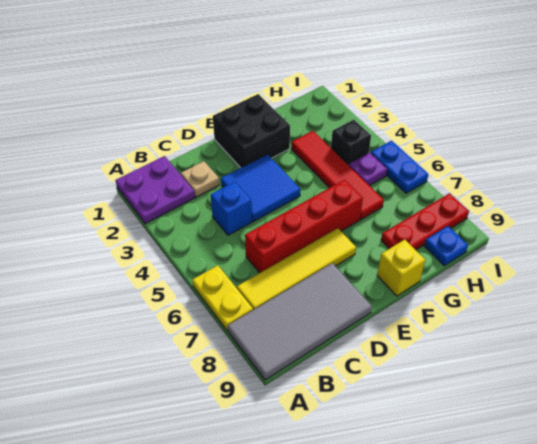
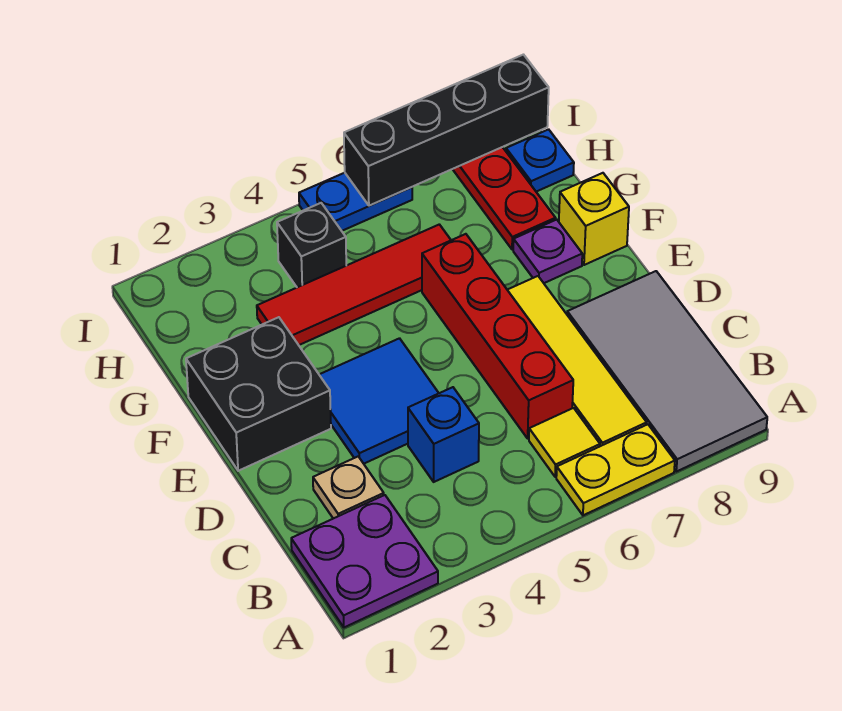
none -> yellow 1x1 tile [529,408,600,477]
purple 1x1 plate [349,152,387,186] -> purple 1x1 plate moved to [513,220,582,283]
none -> black 1x4 brick [344,55,549,206]

